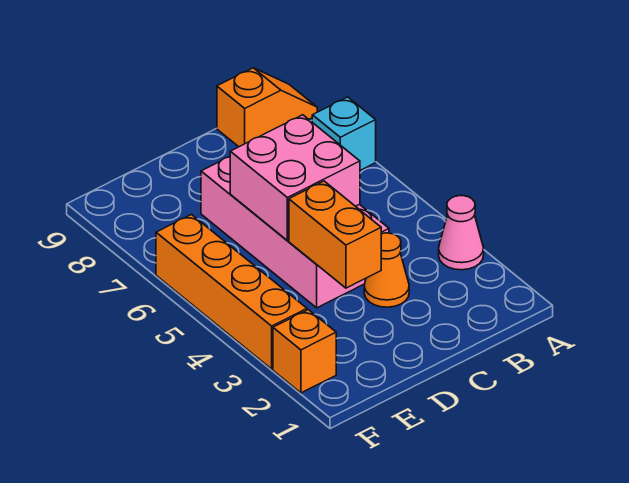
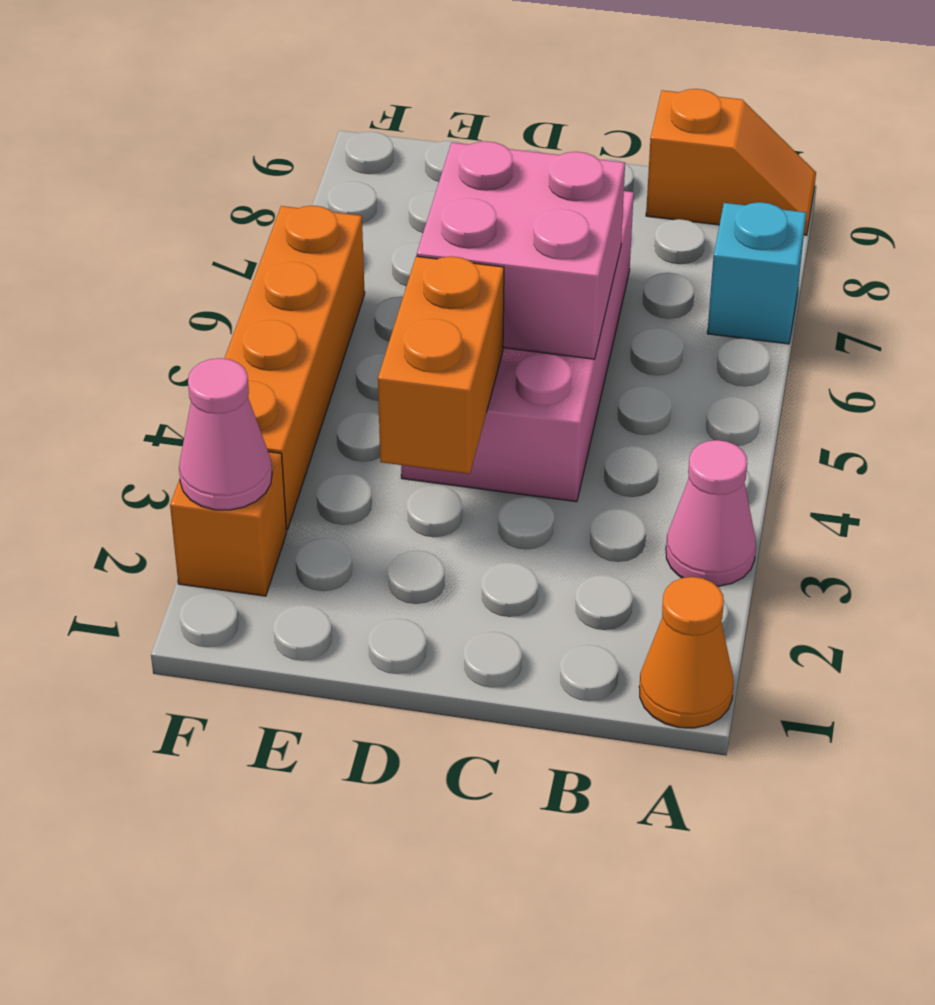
orange 1x1 cone [364,233,409,307] -> orange 1x1 cone moved to [639,577,733,728]
none -> pink 1x1 cone [179,358,272,510]

